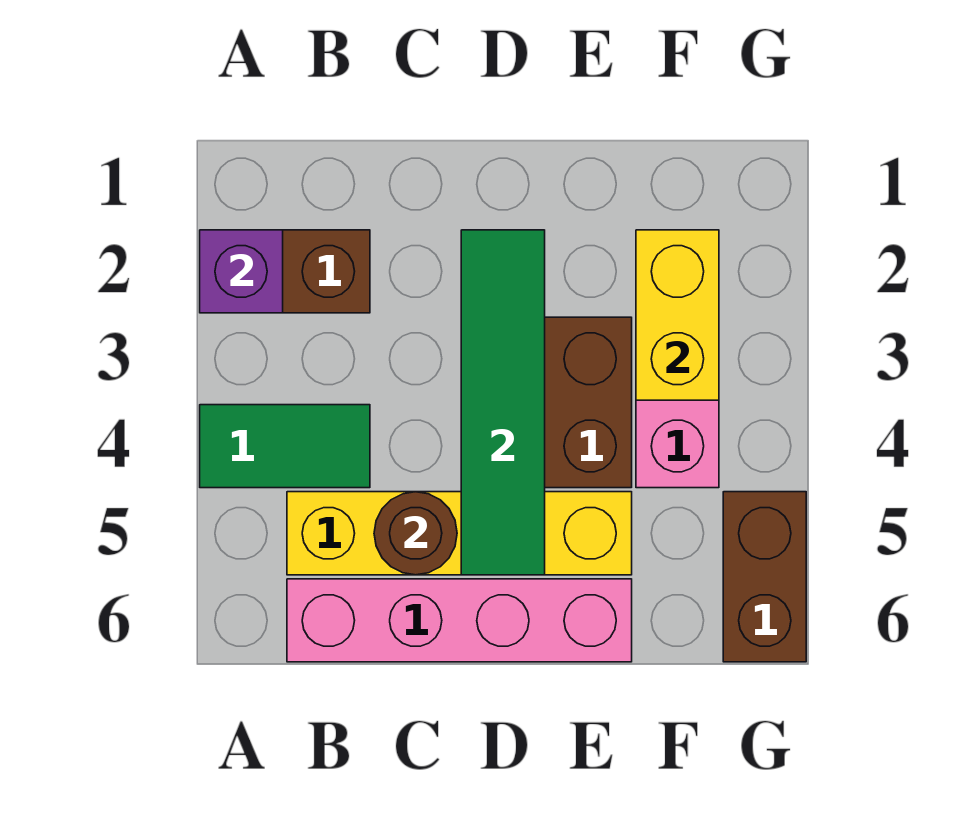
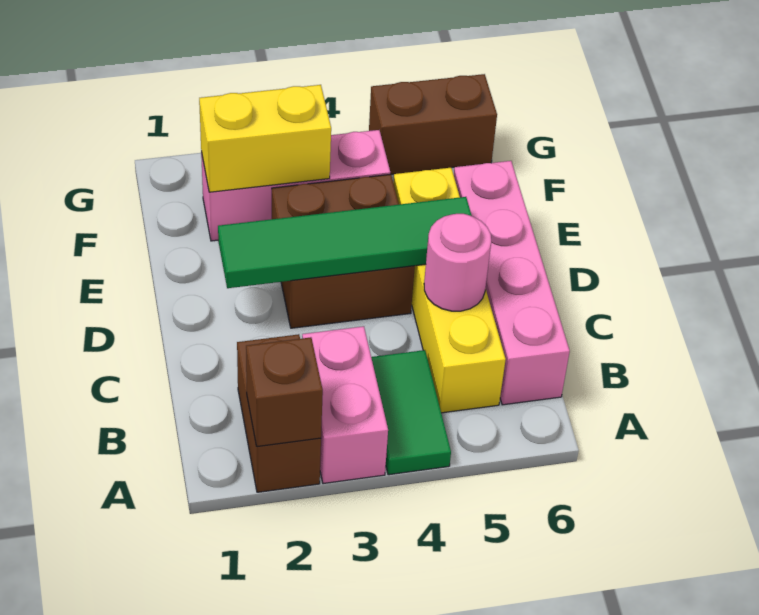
purple 1x1 brick [200,230,283,313] -> brown 1x1 brick [246,337,323,447]
none -> pink 1x2 brick [302,326,388,484]
brown 1x1 round brick [374,492,457,575] -> pink 1x1 round brick [424,214,491,311]

